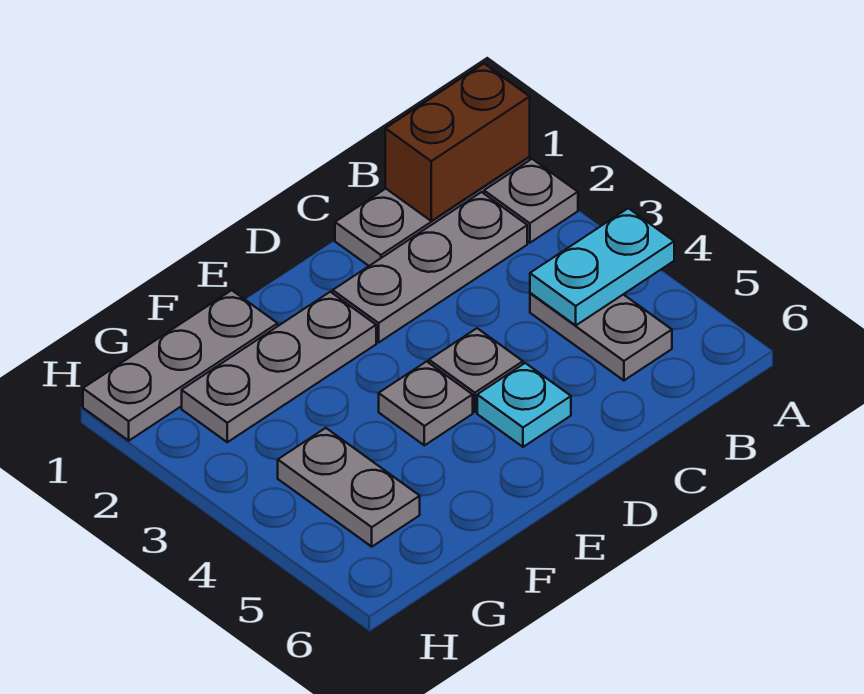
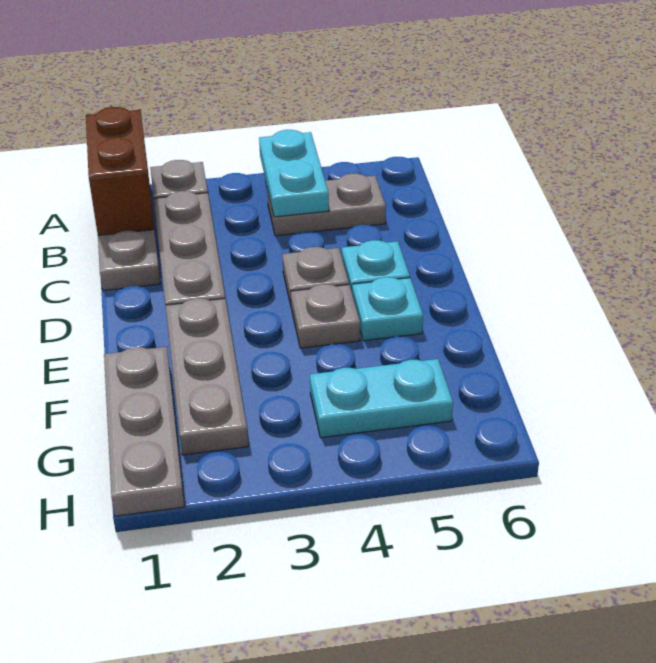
none -> cyan 1x1 plate [352,277,423,341]
grey 1x2 plate [278,428,420,547] -> cyan 1x2 plate [310,359,453,438]

